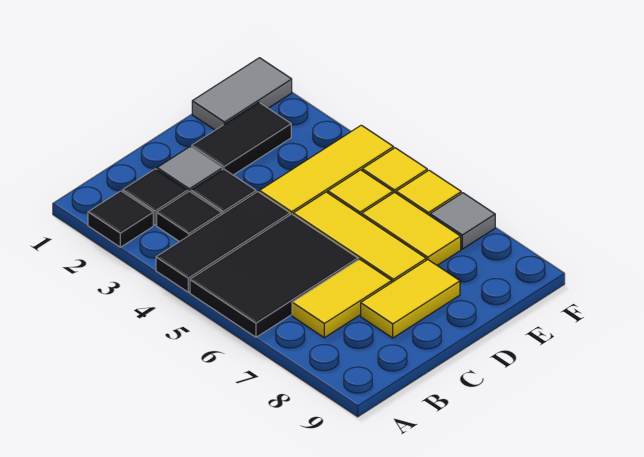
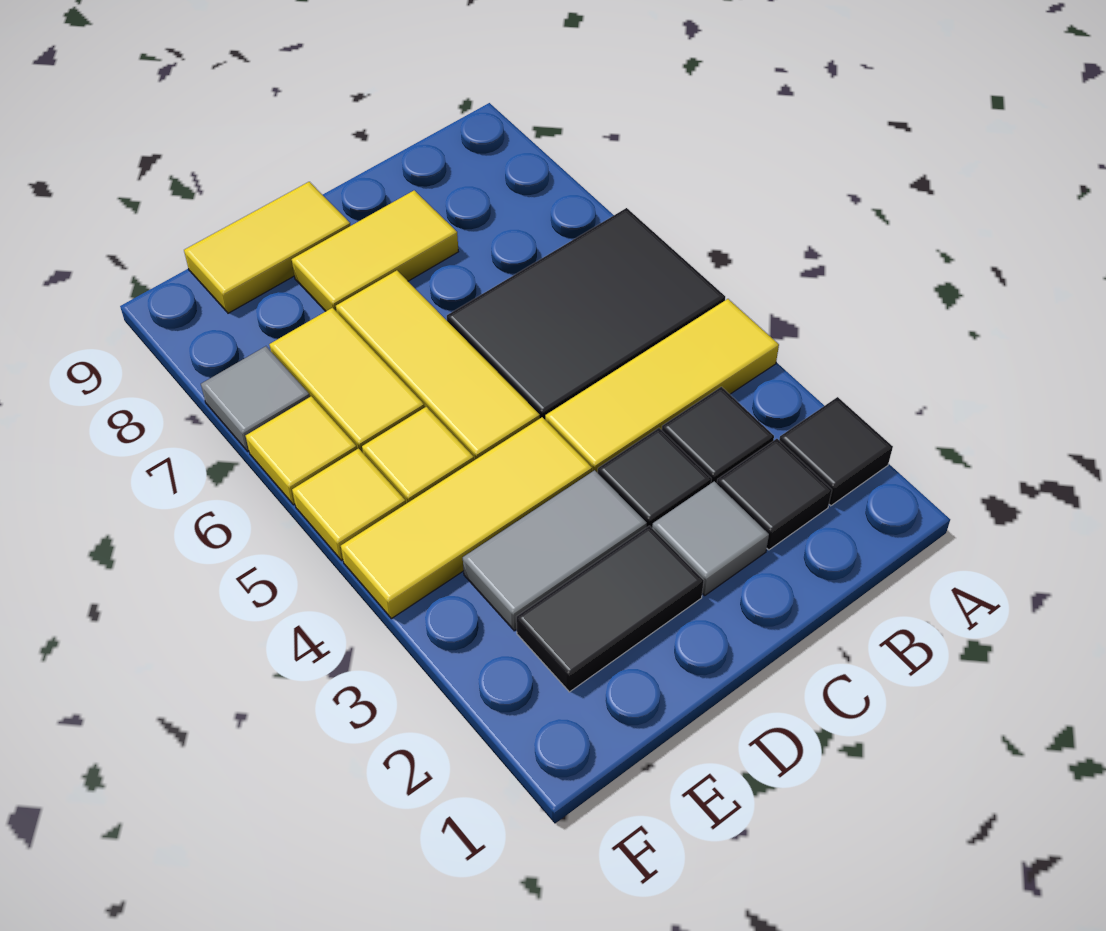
black 1x3 tile [156,192,290,292] -> yellow 1x3 tile [545,299,779,473]
yellow 1x2 tile [292,259,392,338] -> yellow 1x2 tile moved to [184,182,351,313]
grey 1x2 tile [192,58,292,130] -> grey 1x2 tile moved to [463,470,647,631]

